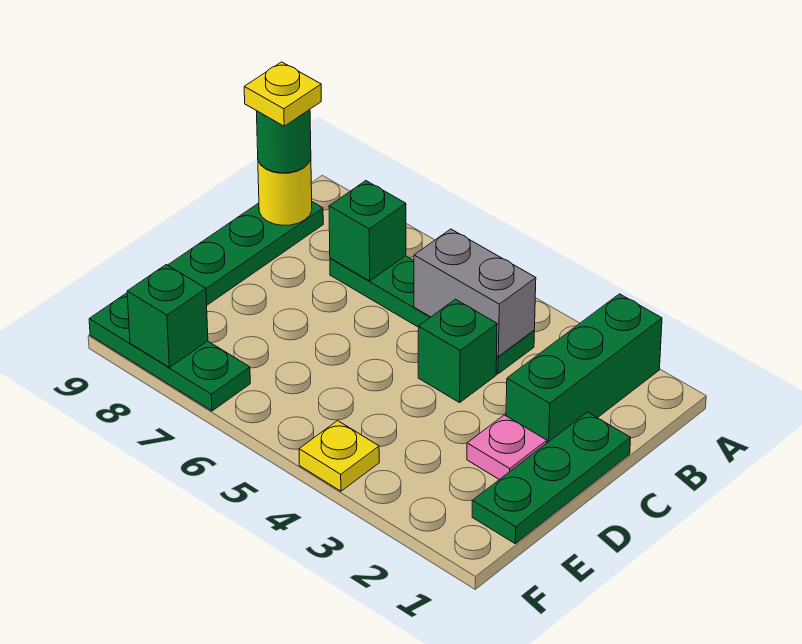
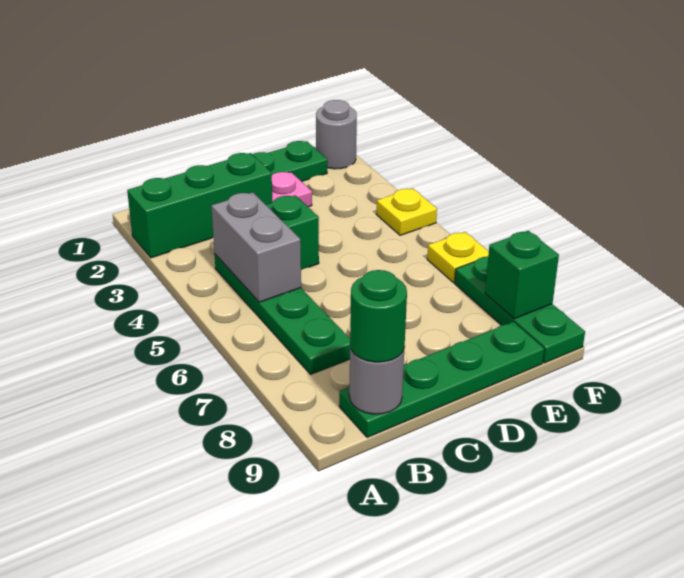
green 1x1 brick [329,181,406,281] -> none
yellow 1x1 round brick [258,159,312,225] -> grey 1x1 round brick [349,347,404,414]
yellow 1x1 plate [244,62,321,126] -> yellow 1x1 plate moved to [427,232,489,283]
none -> grey 1x1 round brick [316,100,357,169]

